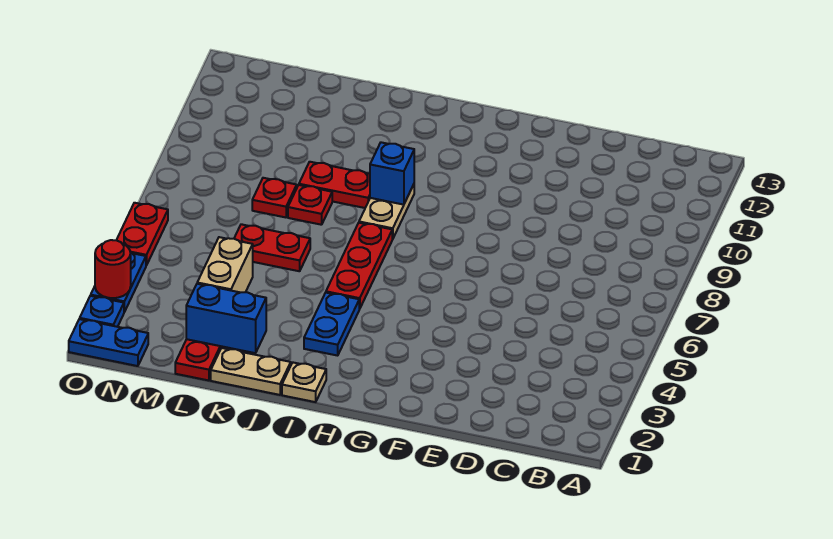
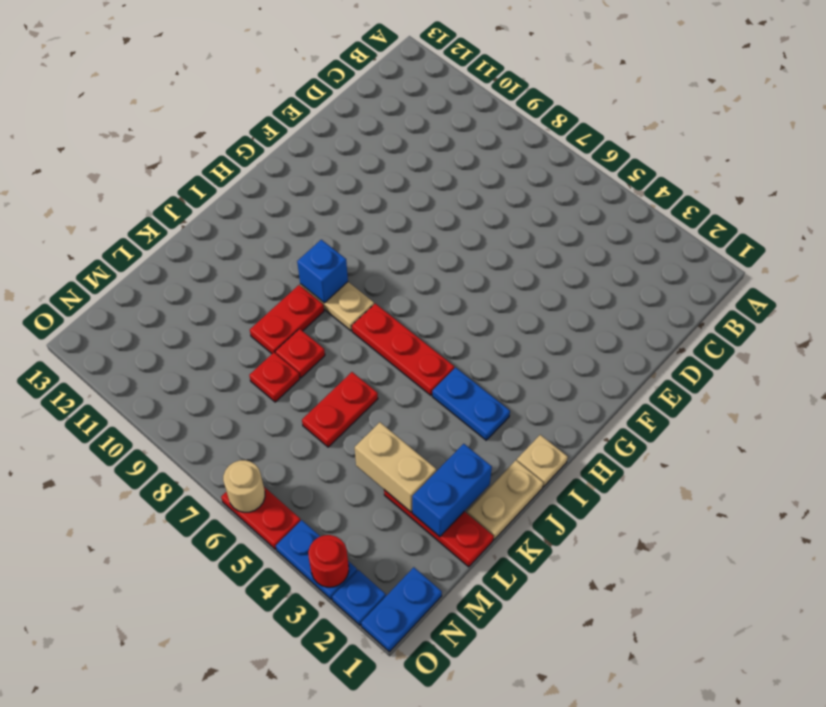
none -> tan 1x1 round brick [223,460,265,512]

